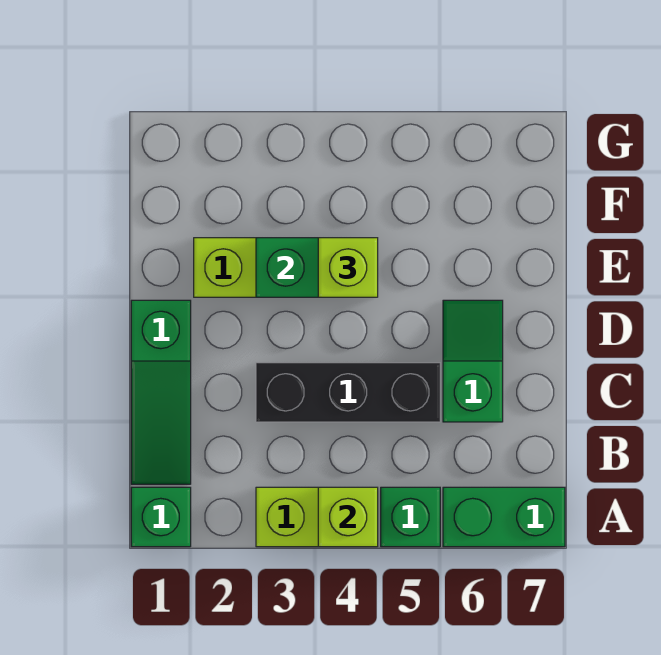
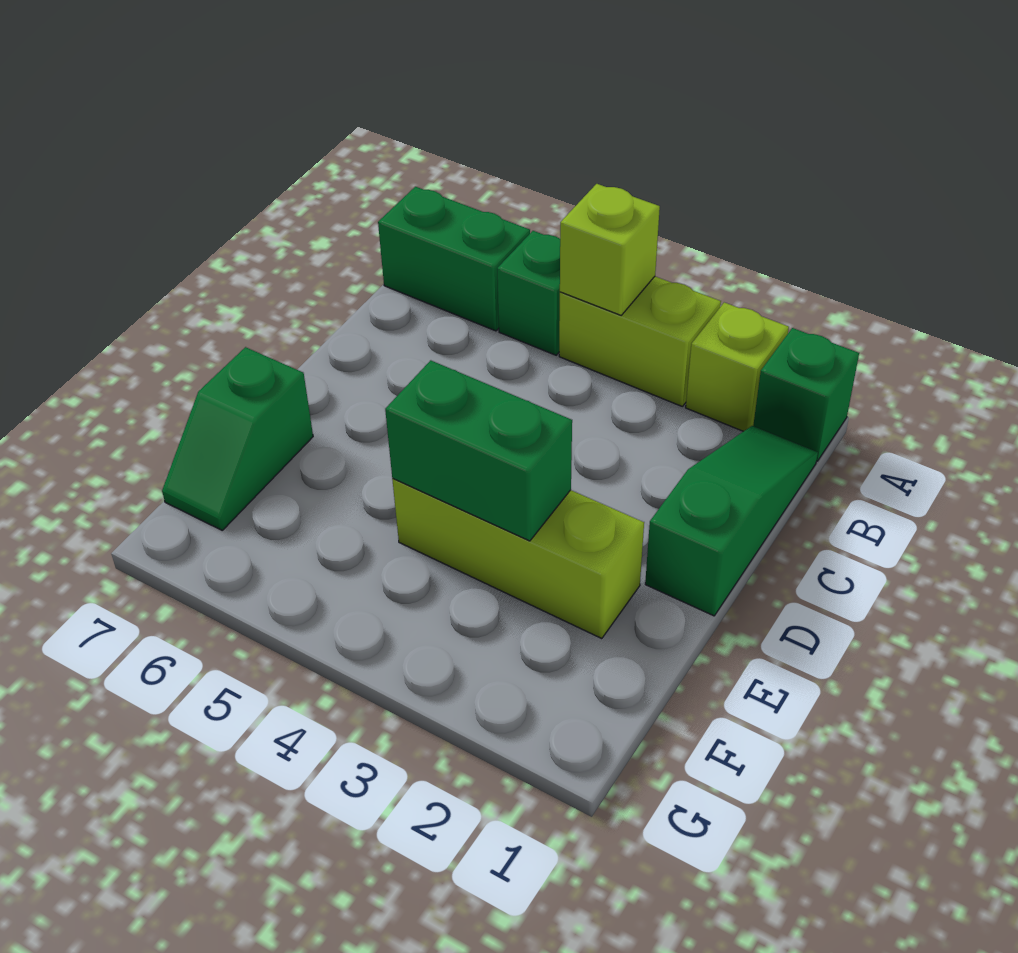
black 1x3 brick [256,363,440,422] -> none
green 1x2 slope [443,300,503,422] -> green 1x2 slope moved to [162,347,313,530]
lime 1x1 brick [318,238,378,297] -> lime 1x1 brick moved to [686,302,789,431]

